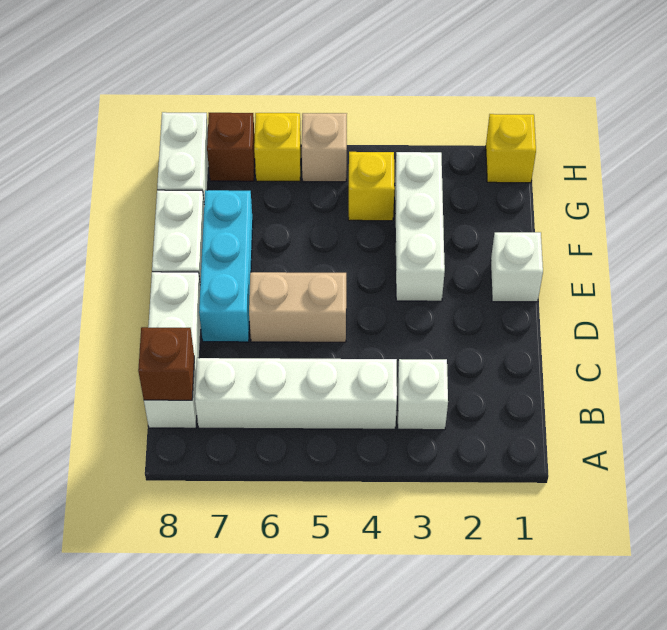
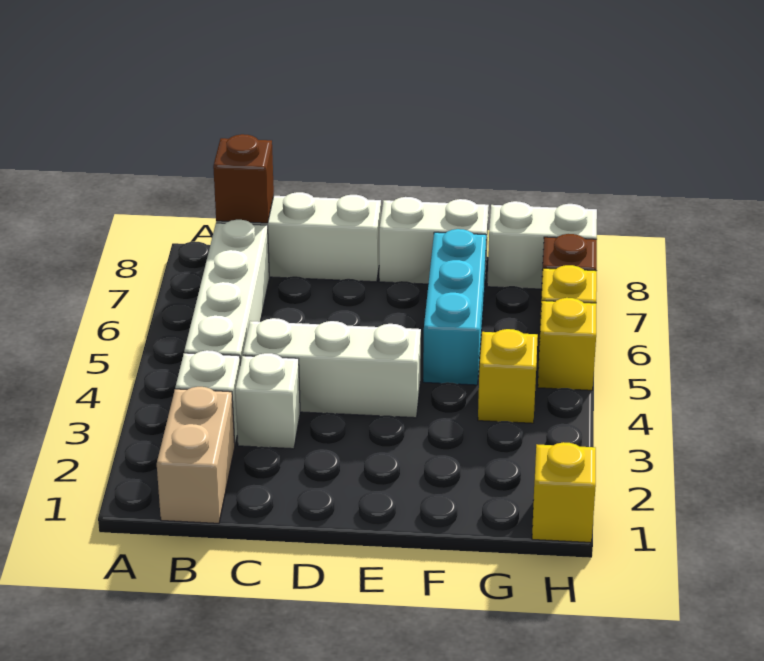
tan 1x2 brick [249,272,346,342] -> tan 1x2 brick moved to [157,387,235,523]
cyan 1x3 brick [199,190,253,342] -> cyan 1x3 brick turned to [423,229,486,385]
white 1x1 brick [491,232,543,302] -> white 1x1 brick moved to [235,353,300,449]
white 1x3 brick [395,152,445,301] -> white 1x3 brick moved to [243,318,421,418]
tan 1x1 brick [302,113,347,182] -> yellow 1x1 brick [538,298,596,390]

